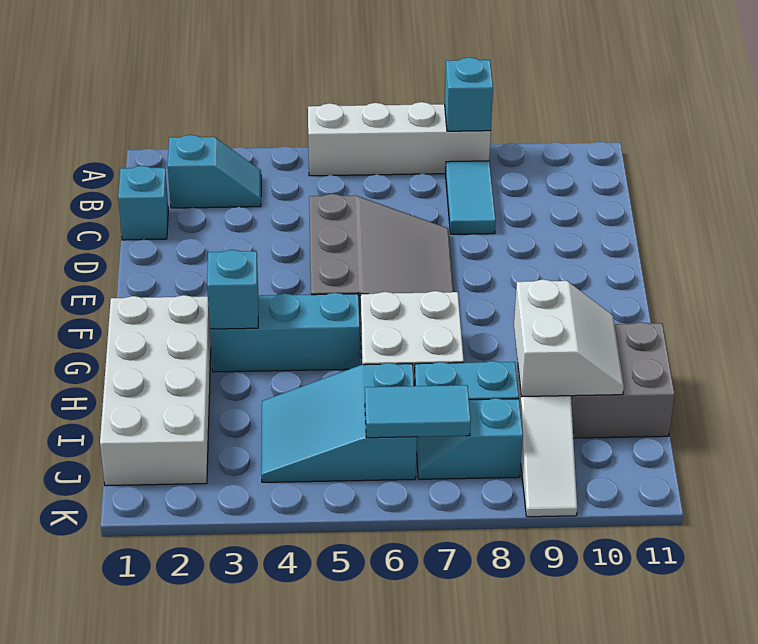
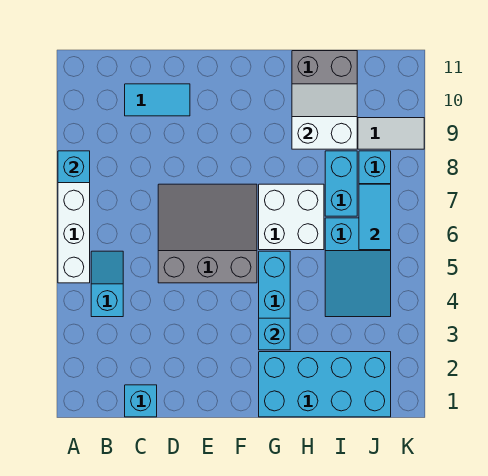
cyan 1x2 slope [168,135,261,208] -> cyan 1x2 slope moved to [91,251,123,317]
cyan 1x2 tile [446,161,496,234] -> cyan 1x2 tile moved to [125,84,190,116]
white 2x4 brick [100,295,211,486] -> cyan 2x4 brick [259,352,391,417]

